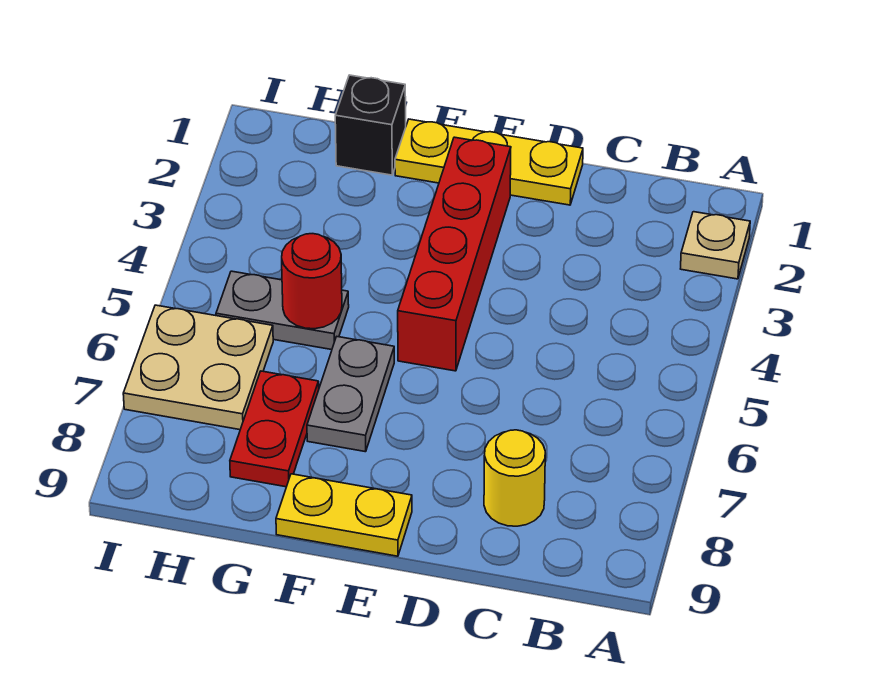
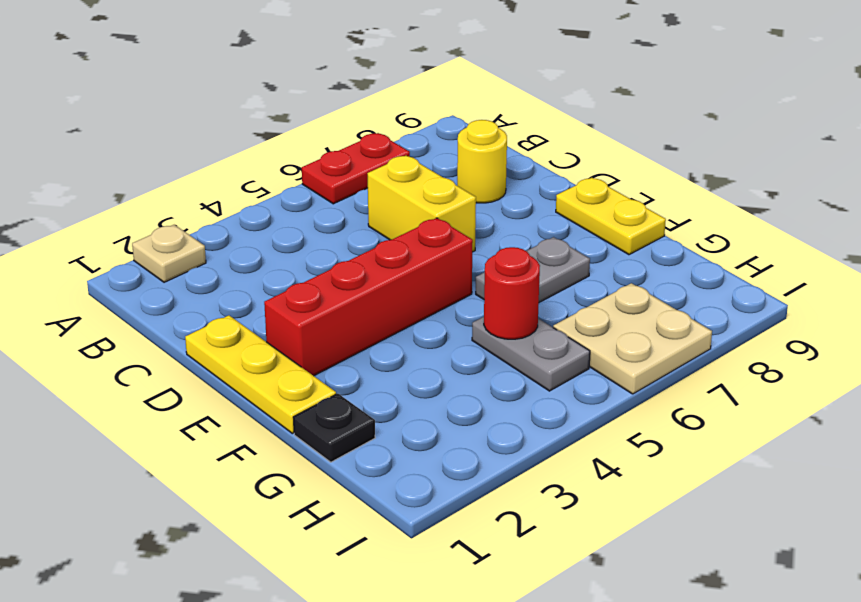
none -> yellow 1x2 brick [367,156,476,252]
black 1x1 brick [335,75,406,175] -> black 1x1 plate [293,394,375,462]
red 1x2 plate [230,371,319,487] -> red 1x2 plate moved to [302,133,410,204]

